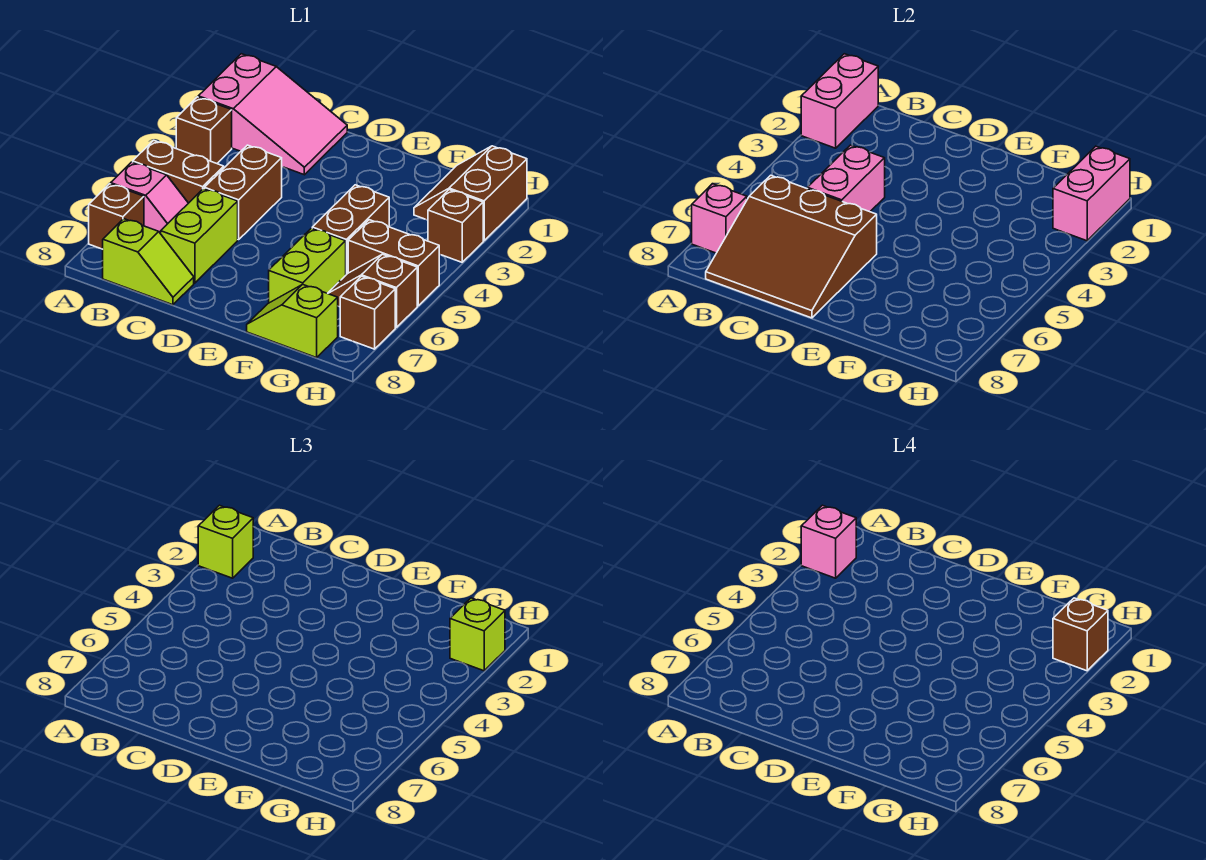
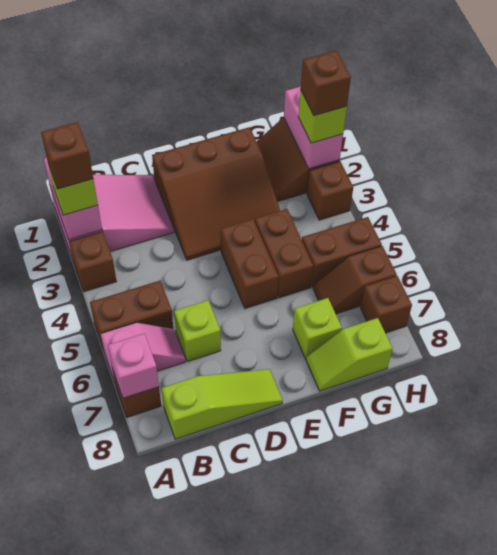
pink 1x1 brick [801,505,856,578] -> brown 1x1 brick [41,122,93,189]
brown 3x3 slope [706,175,877,318] -> brown 3x3 slope moved to [152,127,280,260]
lime 1x2 slope [102,219,194,305] -> lime 1x3 slope [161,369,283,439]
brown 1x2 brick [205,145,282,240] -> brown 1x2 brick moved to [221,219,279,308]
pink 1x2 brick [808,145,885,212] -> none
lime 1x2 brick [161,189,238,283] -> lime 1x1 brick [174,300,221,362]
lime 1x2 brick [269,228,346,303] -> lime 1x1 brick [293,298,342,359]

